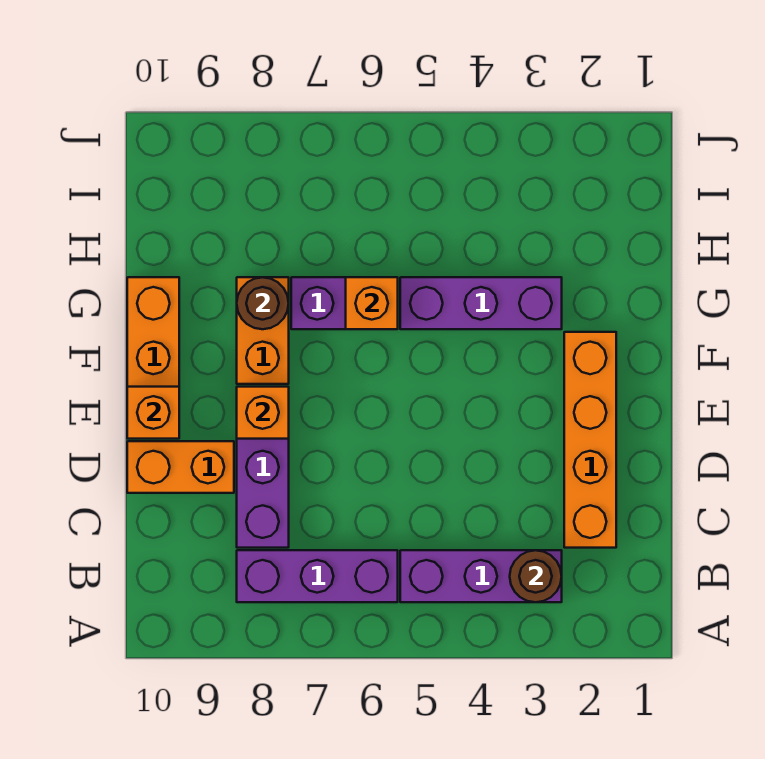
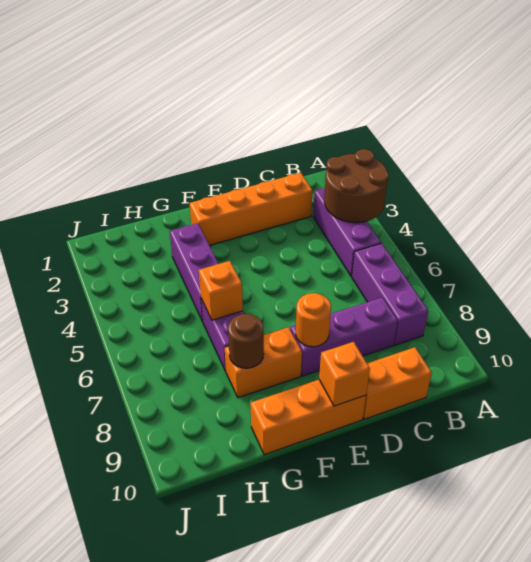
brown 1x1 round brick [510,550,562,602] -> brown 2x2 round brick [324,149,389,223]
orange 1x2 brick [127,441,234,493] -> orange 1x2 brick turned to [363,347,432,419]
orange 1x1 brick [237,387,289,439] -> orange 1x1 round brick [296,293,331,347]

